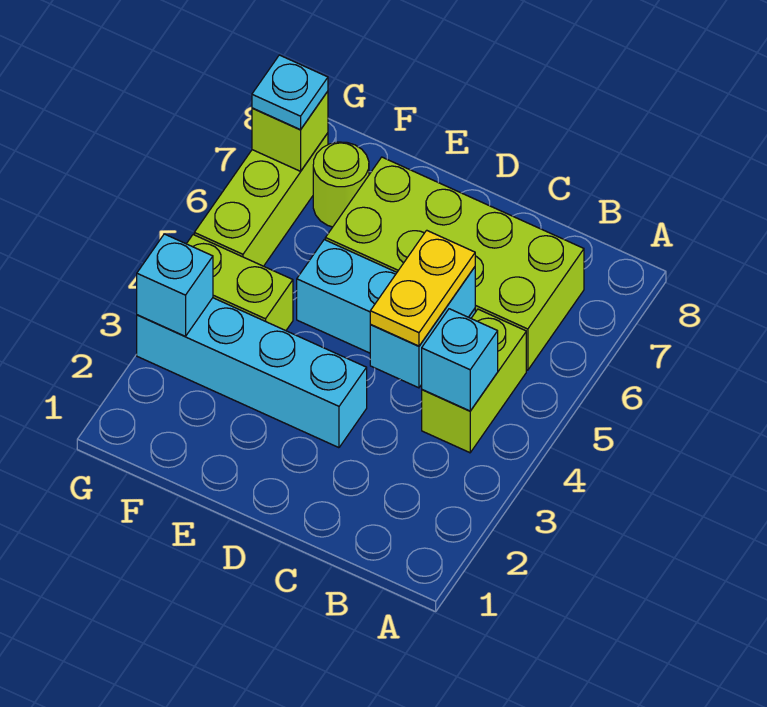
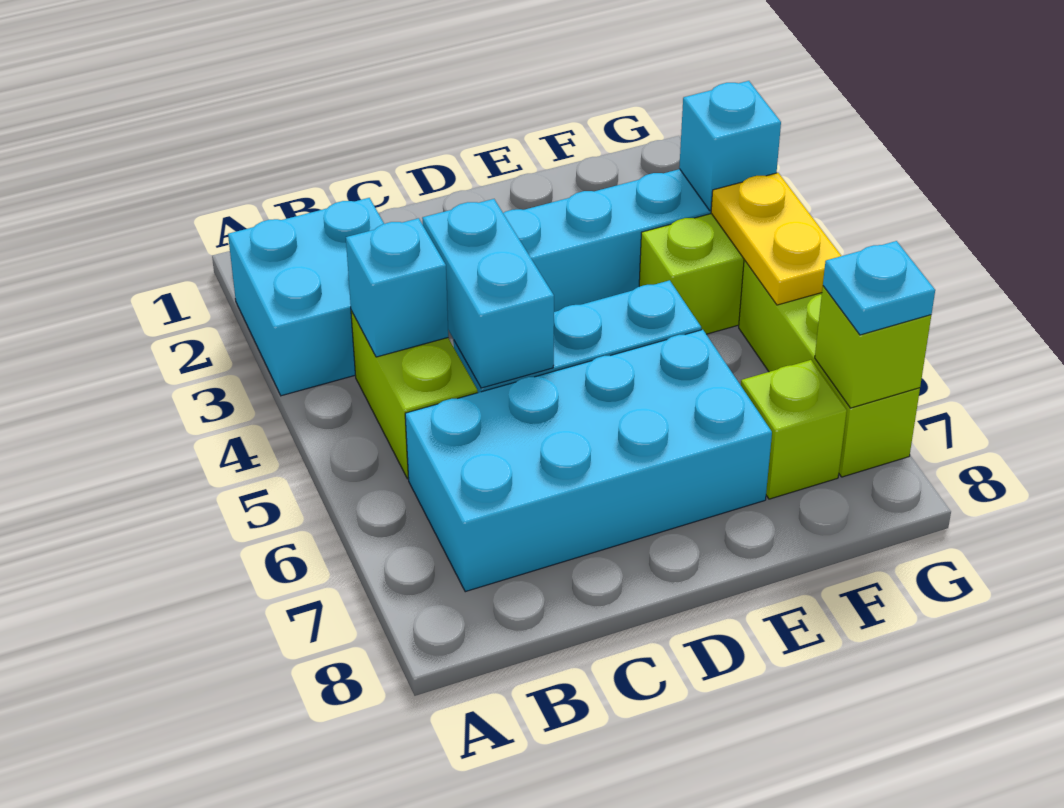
none -> cyan 2x2 brick [228,198,384,396]
lime 2x4 brick [325,157,584,370] -> cyan 2x4 brick [405,330,772,592]
yellow 1x2 plate [370,230,475,346] -> yellow 1x2 plate moved to [711,173,841,305]
lime 1x1 round brick [313,142,369,227] -> lime 1x1 brick [741,360,847,499]

